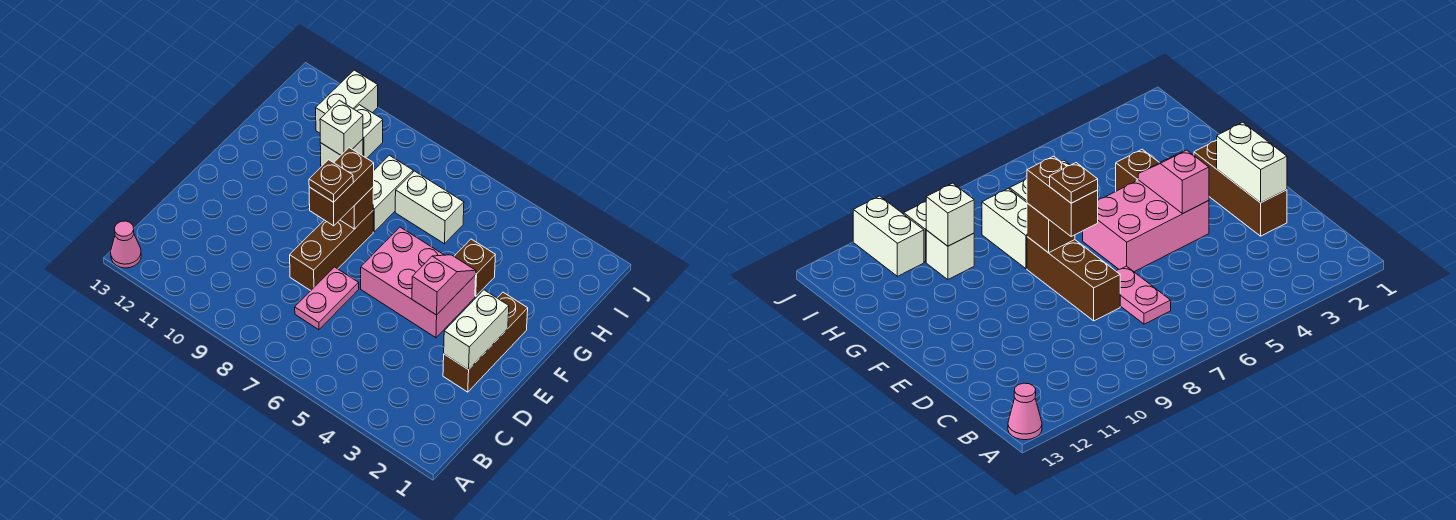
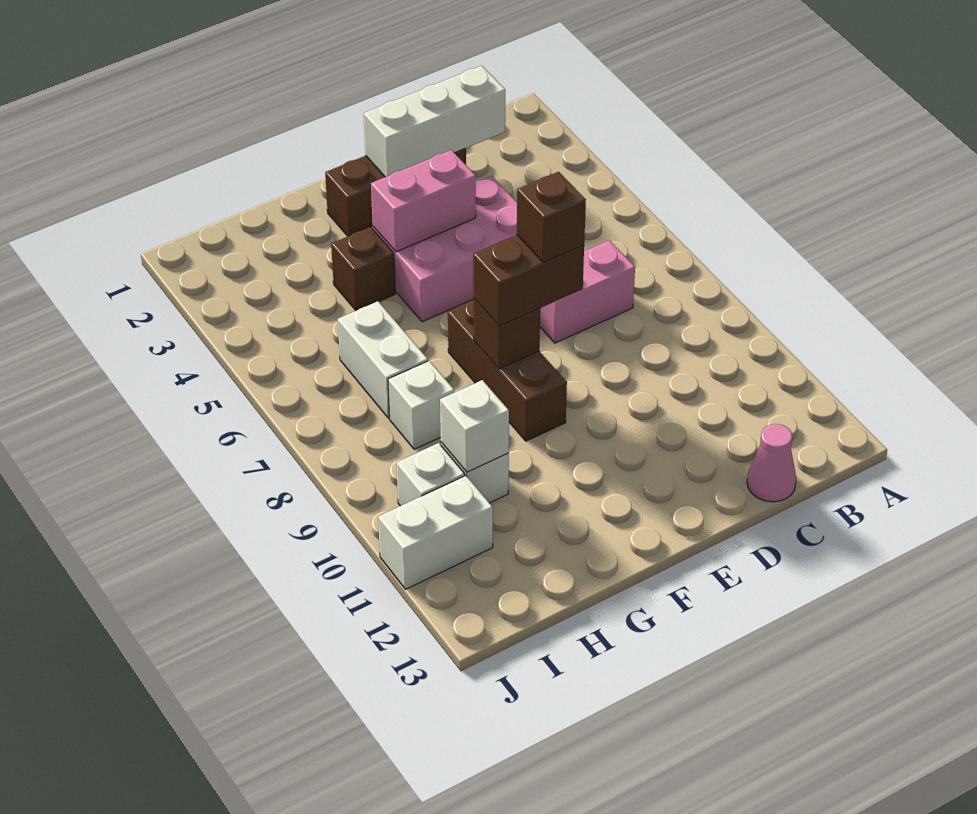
pink 1x1 cone [111,221,141,268] -> pink 1x1 cone moved to [747,424,796,502]
pink 1x2 plate [295,267,359,330] -> pink 1x2 brick [540,240,635,343]
white 1x2 brick [444,290,509,370] -> white 1x3 brick [364,66,505,177]
brown 1x3 brick [290,211,373,291] -> brown 1x3 brick turned to [448,300,567,441]
pink 2x3 brick [361,227,476,338] -> pink 2x3 brick turned to [373,176,517,322]
pink 1x2 slope [412,255,476,315] -> pink 1x2 brick [371,150,476,252]
brown 1x1 plate [309,160,353,202] -> brown 1x1 brick [517,172,586,263]
white 1x2 brick [373,155,413,232] -> white 1x1 brick [388,361,454,449]

